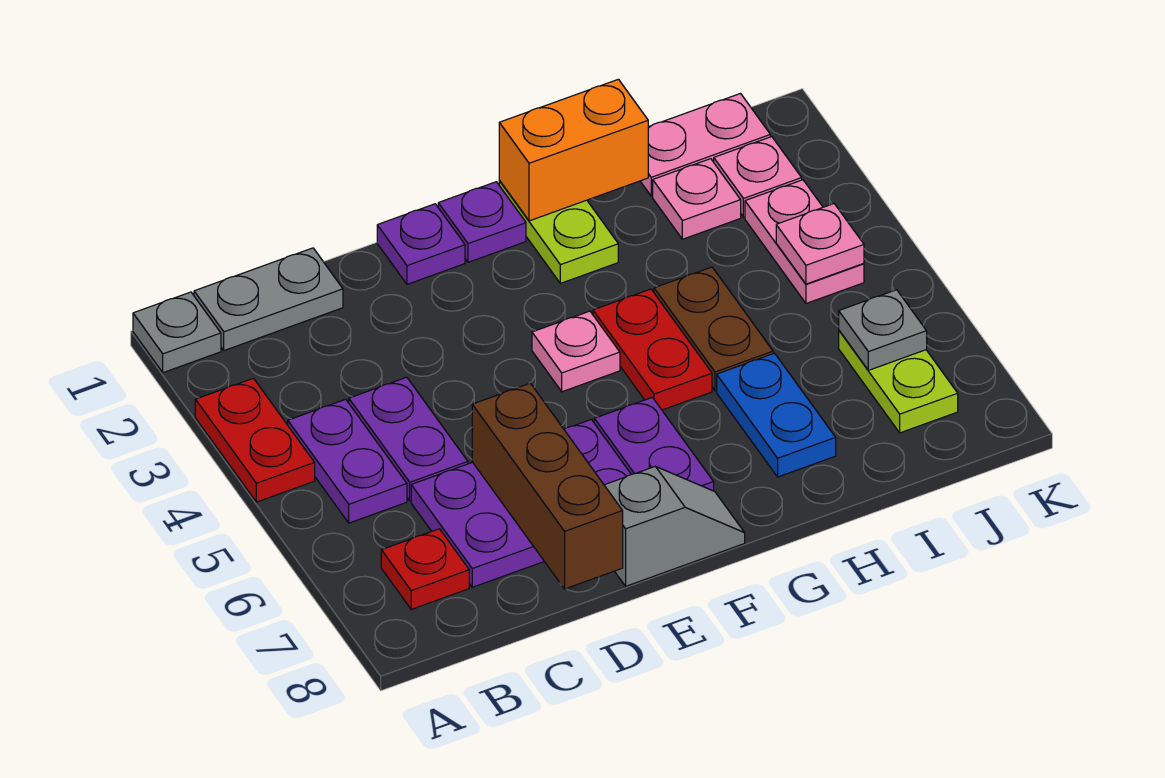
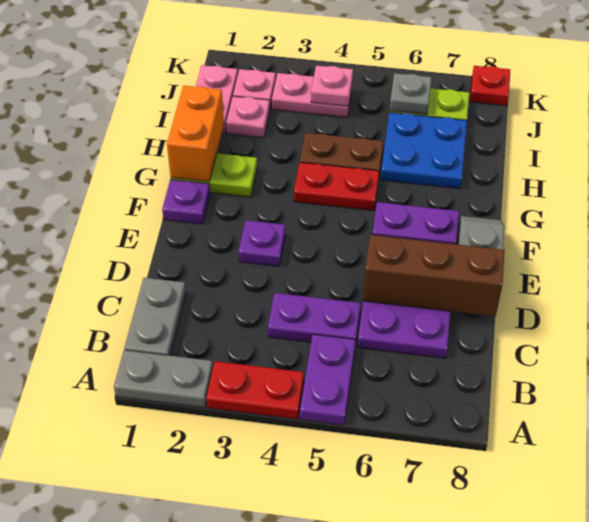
grey 1x1 plate [133,292,221,373] -> grey 1x2 plate [114,350,213,408]
purple 1x2 plate [288,399,407,523] -> purple 1x2 plate turned to [300,334,356,425]
red 1x1 plate [381,529,469,609] -> red 1x1 plate moved to [470,66,510,106]
purple 1x1 plate [377,204,465,284] -> purple 1x1 plate moved to [238,220,285,266]
pink 1x1 plate [532,311,620,392] -> none
blue 1x2 plate [717,353,836,477] -> blue 2x2 plate [381,112,467,189]

